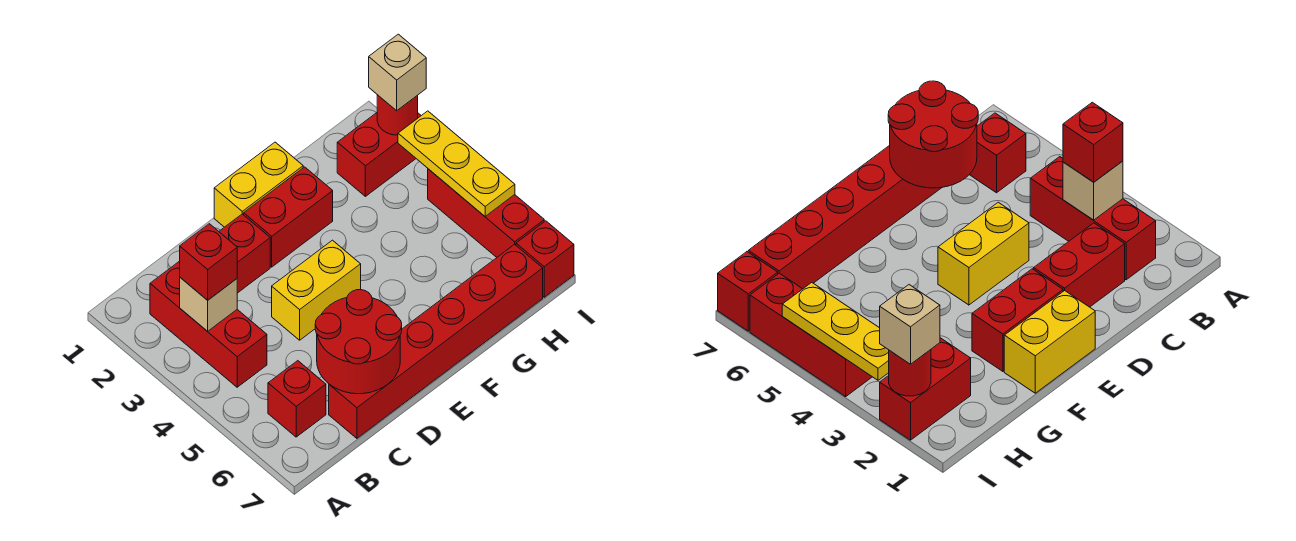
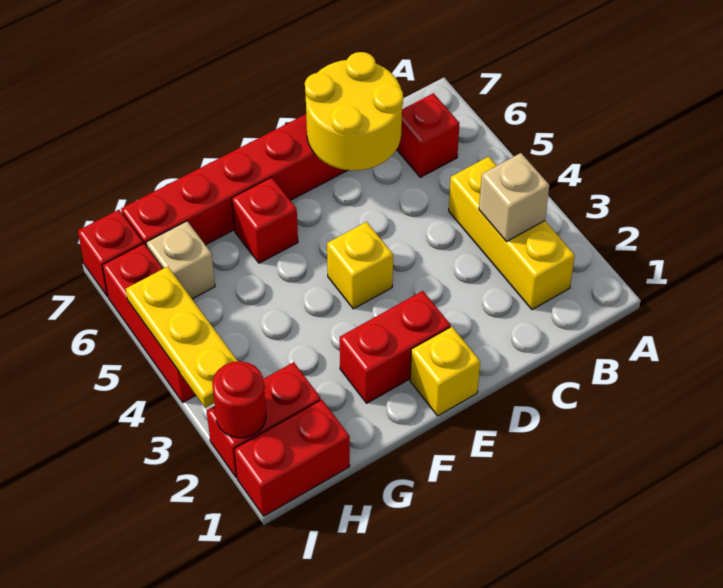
red 1x3 brick [150,261,267,387] -> yellow 1x3 brick [449,157,575,310]
red 1x1 brick [180,224,237,300] -> red 1x1 brick moved to [232,177,298,263]
red 1x2 brick [219,214,270,293] -> red 1x2 brick moved to [234,400,350,516]
red 2x2 round brick [315,290,402,394] -> yellow 2x2 round brick [305,52,403,170]
yellow 1x2 brick [272,240,361,340] -> yellow 1x1 brick [327,222,393,309]
yellow 1x2 brick [214,142,303,227] -> yellow 1x1 brick [410,327,480,416]
tan 1x1 brick [369,34,426,111] -> tan 1x1 brick moved to [146,221,215,299]

